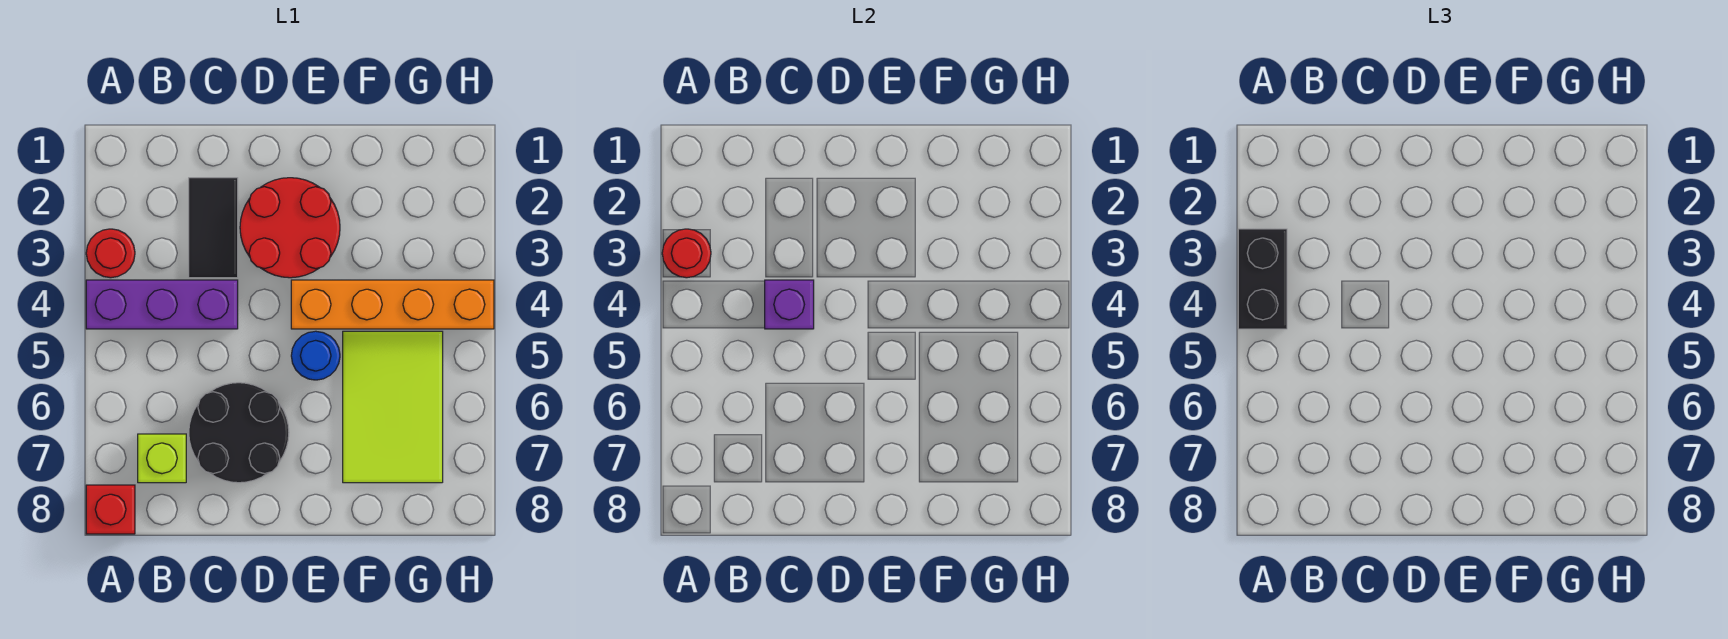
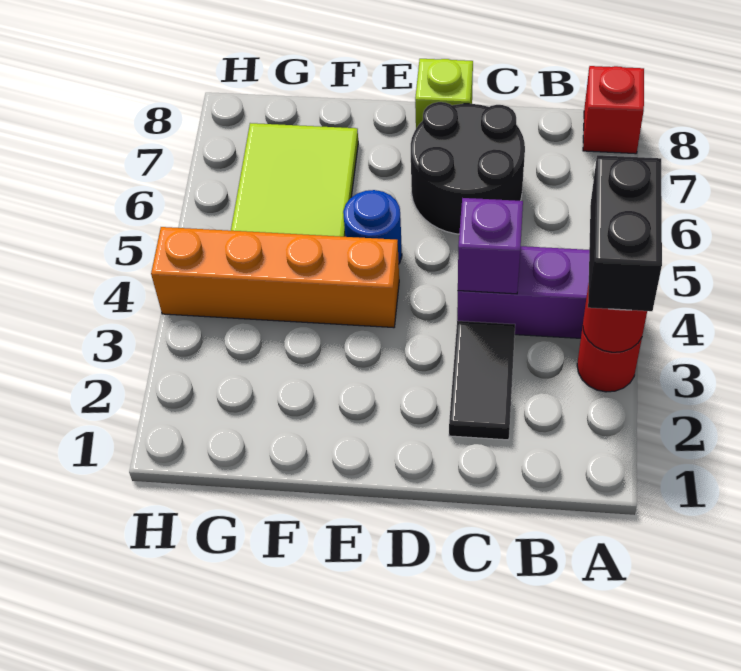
lime 1x1 brick [138,434,186,483] -> lime 1x1 brick moved to [415,59,473,128]
red 2x2 round brick [240,178,340,278] -> none

